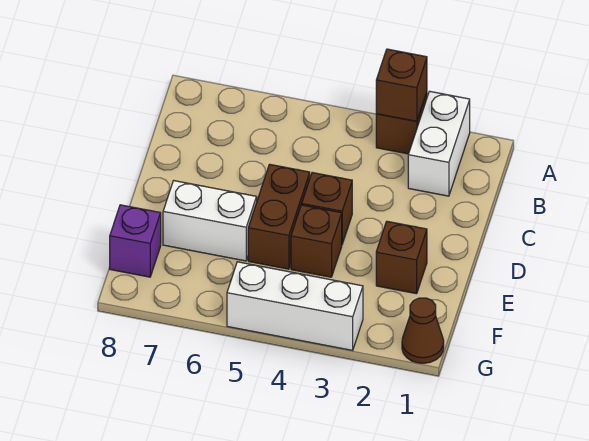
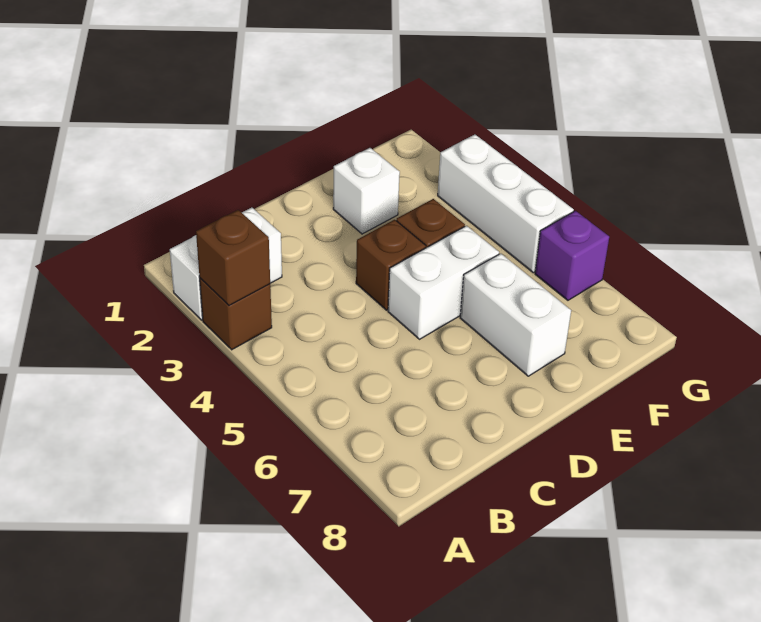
brown 1x2 brick [248,164,310,269] -> white 1x2 brick [388,226,499,339]
brown 1x1 brick [376,221,427,294] -> white 1x1 brick [333,148,400,234]
purple 1x1 brick [110,205,161,277] -> purple 1x1 brick moved to [535,211,609,300]
brown 1x1 cone [402,298,444,363] -> none

